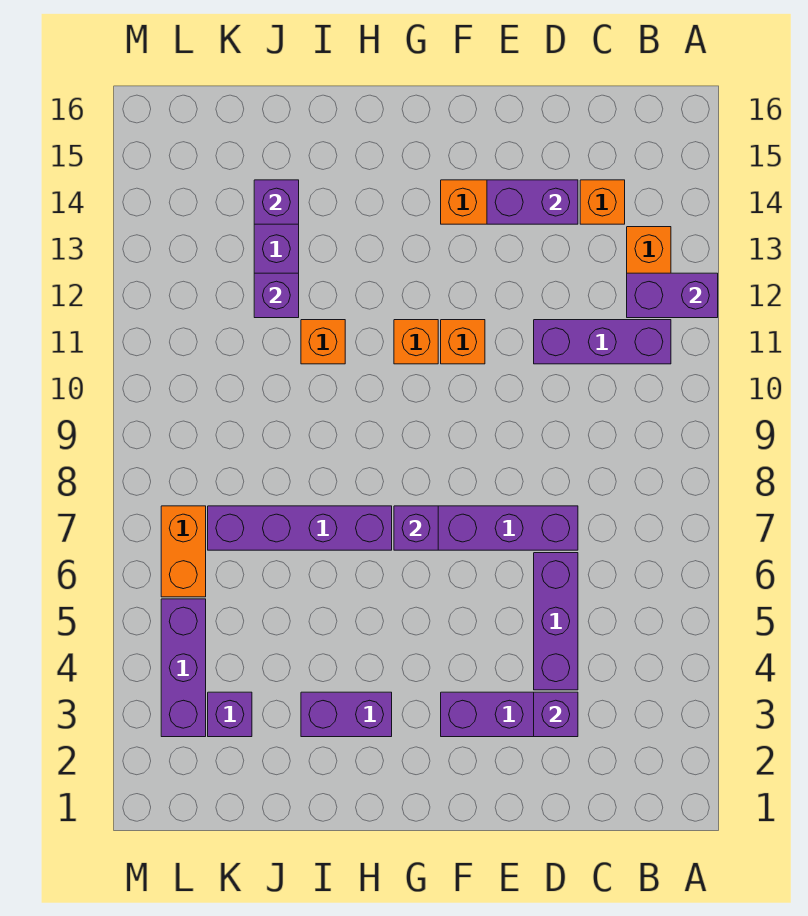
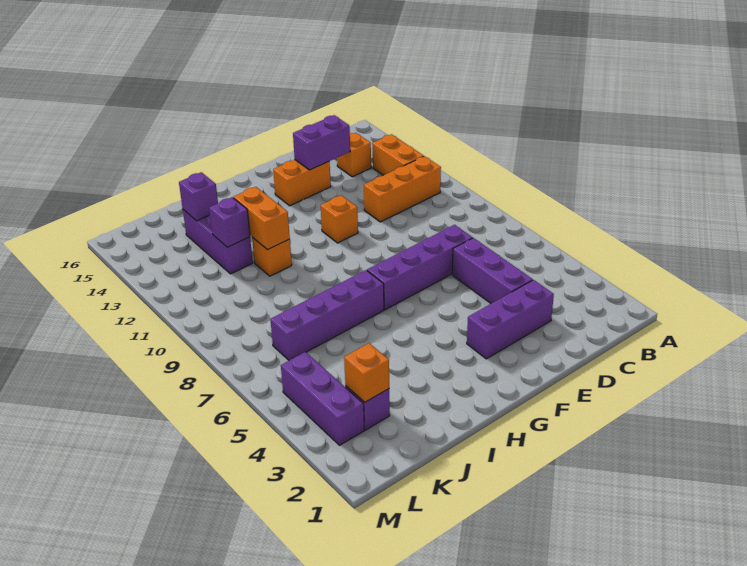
purple 1x2 brick [627,273,718,318] -> none
purple 1x3 brick [534,320,671,364] -> orange 1x3 brick [364,156,441,222]
purple 1x1 brick [534,692,578,737] -> none
purple 1x1 brick [394,506,438,550] -> none
orange 1x1 brick [394,320,438,364] -> orange 1x1 brick moved to [344,343,389,402]
purple 1x2 brick [301,692,392,737] -> none
orange 1x2 brick [161,506,206,597] -> orange 1x2 brick moved to [233,187,290,250]

